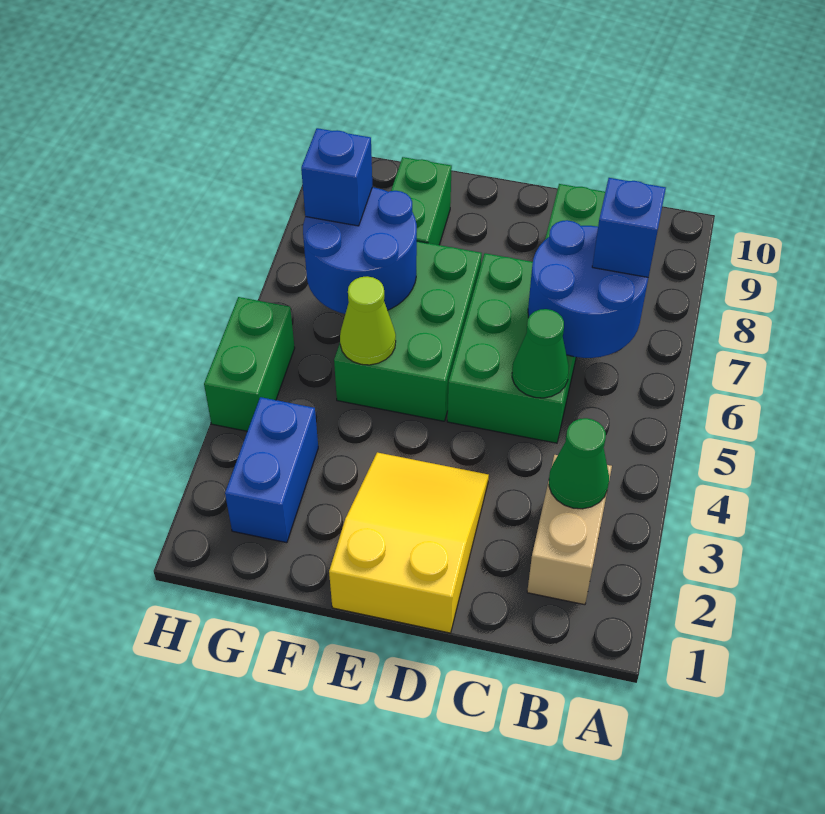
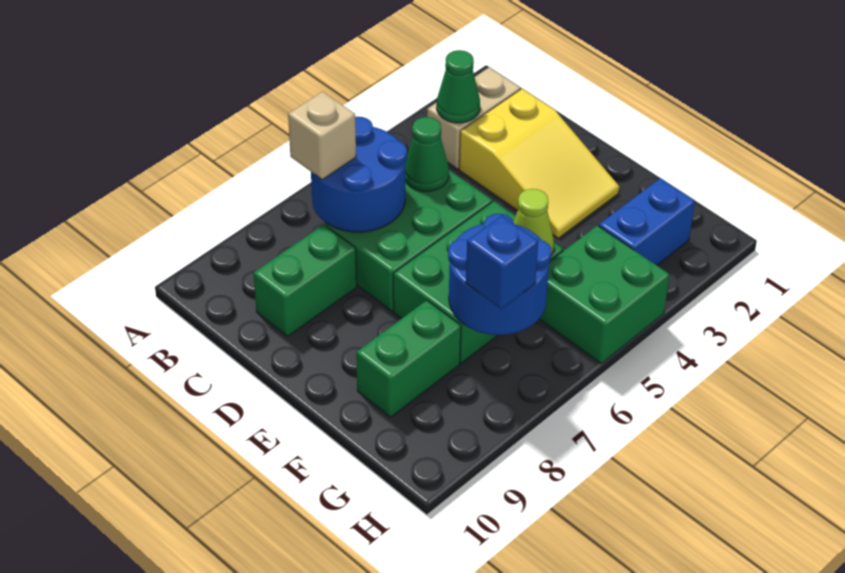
blue 1x1 brick [592,178,666,277] -> tan 1x1 brick [288,92,356,179]
yellow 2x3 slope [329,452,489,633] -> yellow 2x3 slope turned to [459,89,619,238]
green 1x2 brick [204,297,295,431] -> green 2x2 brick [539,225,670,364]

